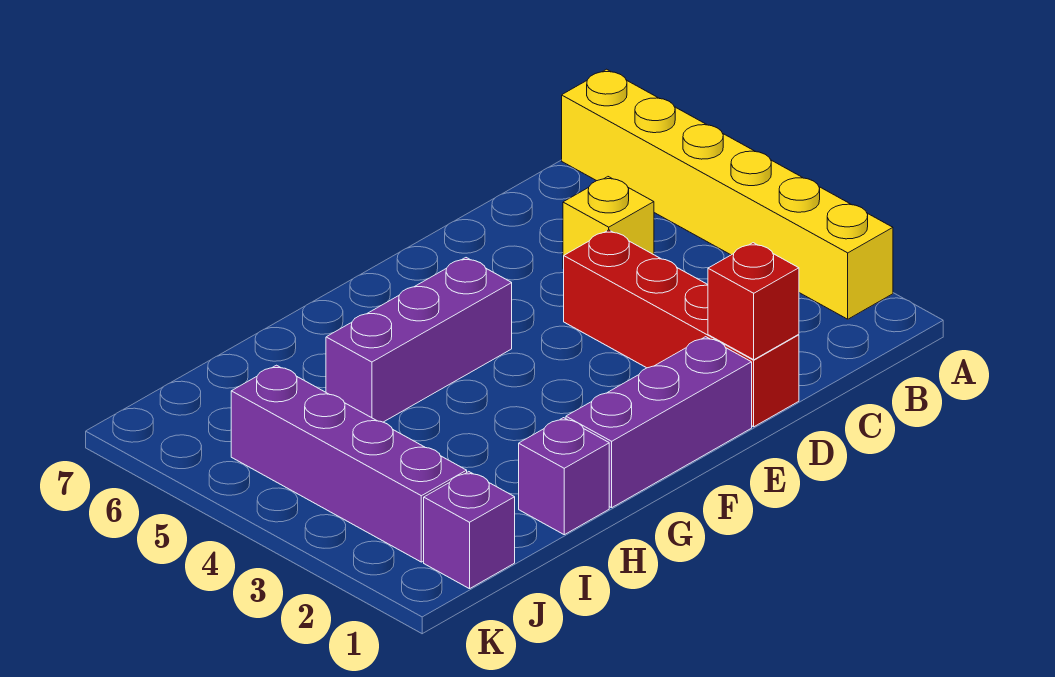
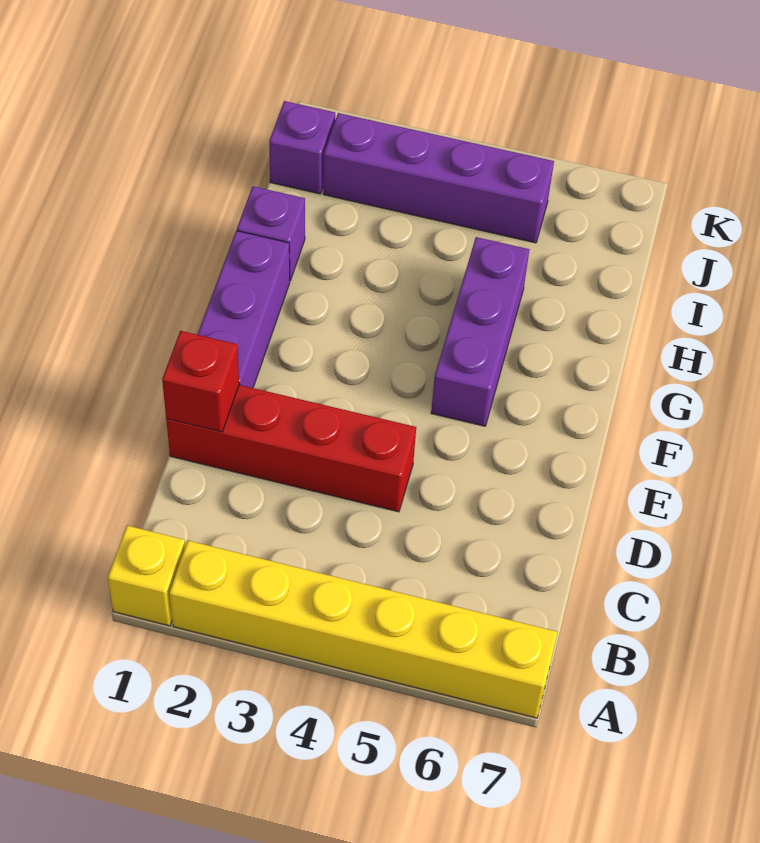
yellow 1x1 brick [563,177,654,269] -> yellow 1x1 brick moved to [108,526,185,626]

